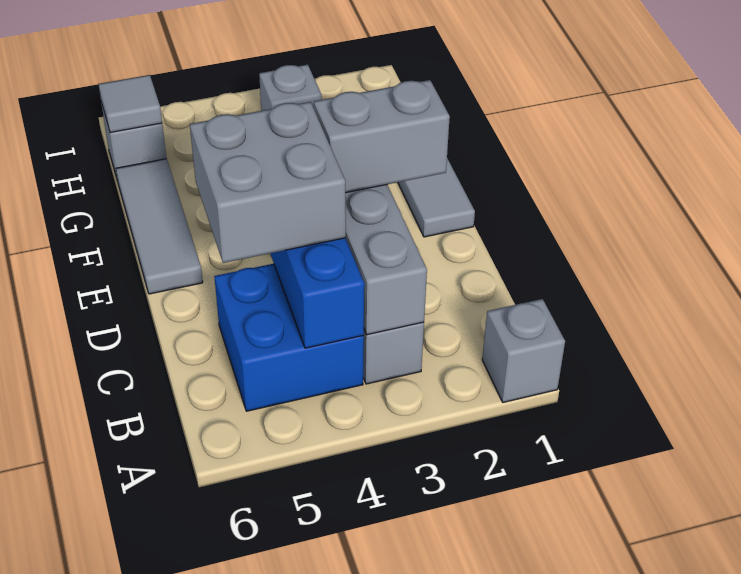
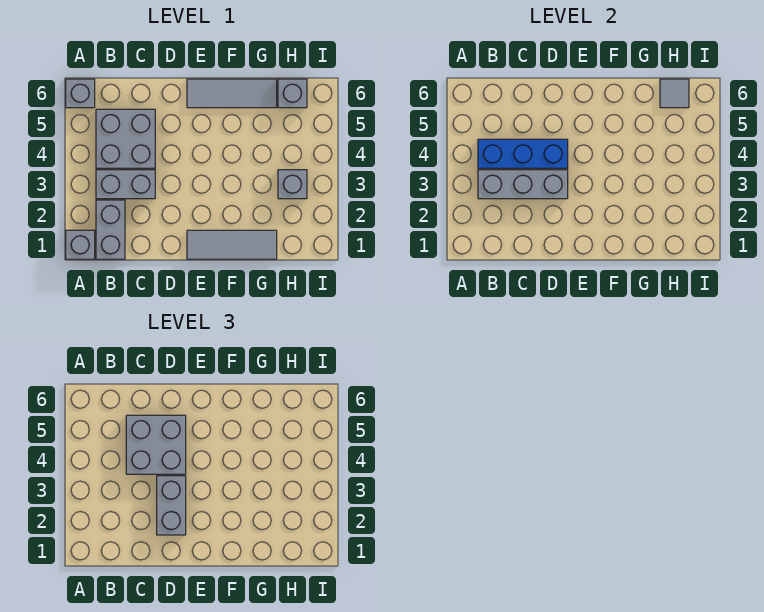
none -> grey 1x1 brick [66,79,95,108]
none -> grey 1x2 brick [96,200,125,259]
blue 2x2 brick [214,264,364,411] -> grey 2x2 brick [96,109,155,168]

